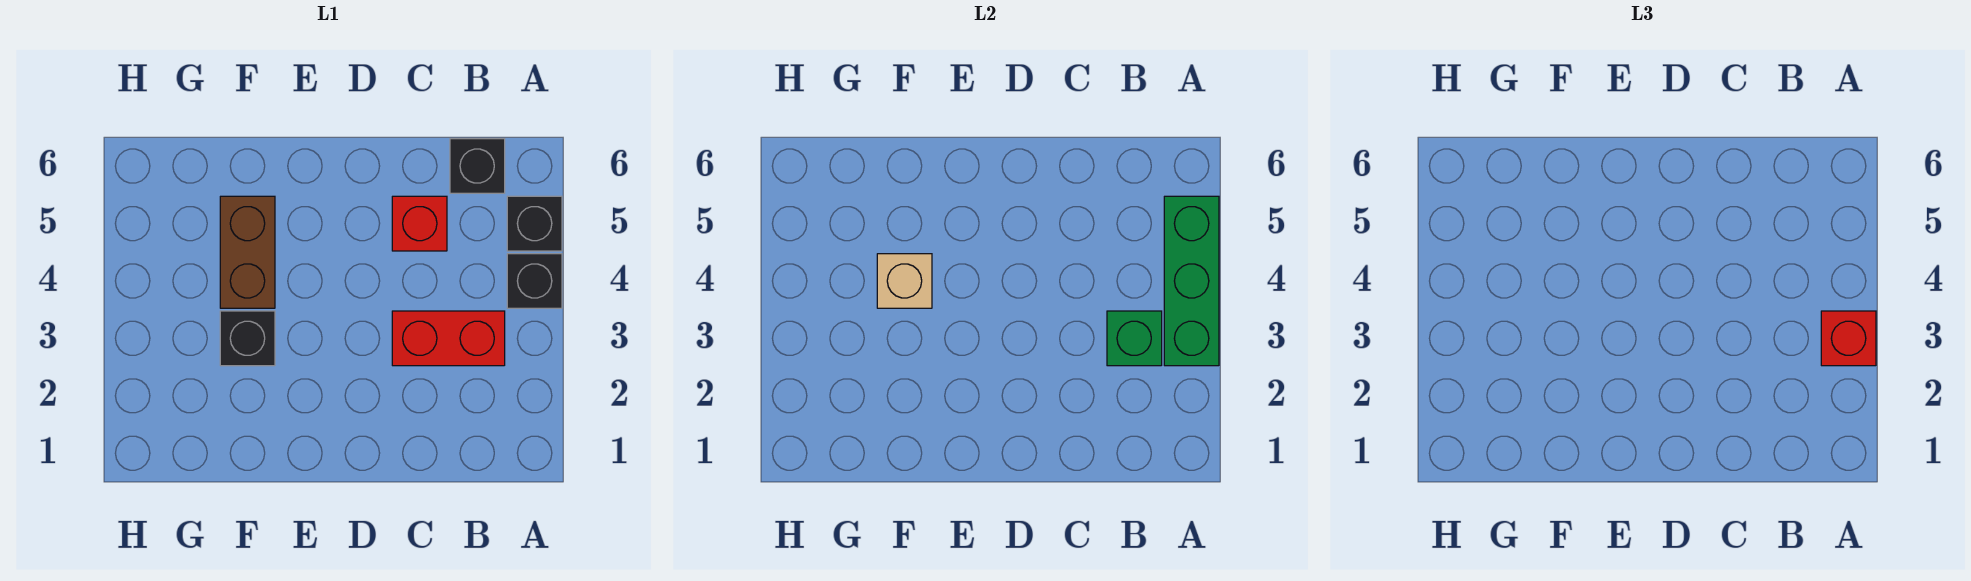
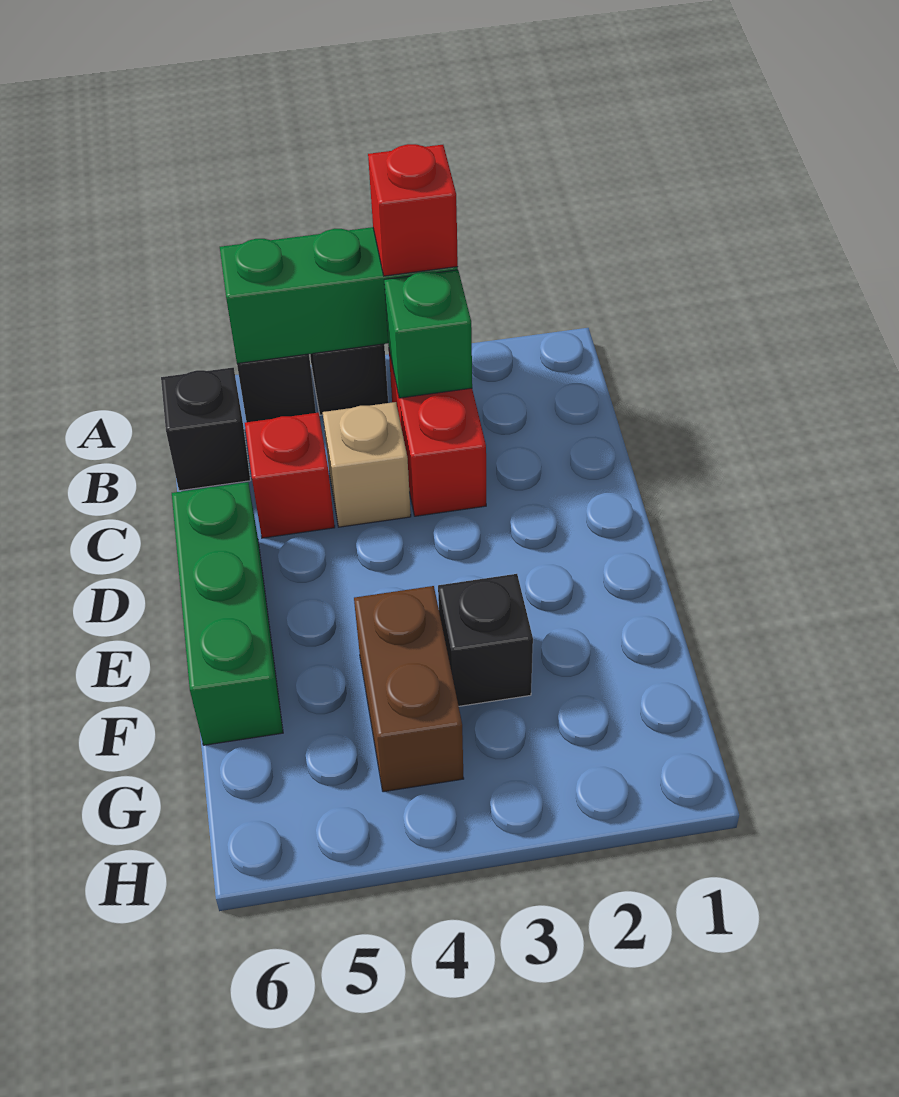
none -> green 1x3 brick [172,482,283,745]
brown 1x2 brick [220,196,275,308] -> brown 1x2 brick turned to [354,586,464,792]
tan 1x1 brick [877,254,932,308] -> tan 1x1 brick moved to [323,402,411,527]

